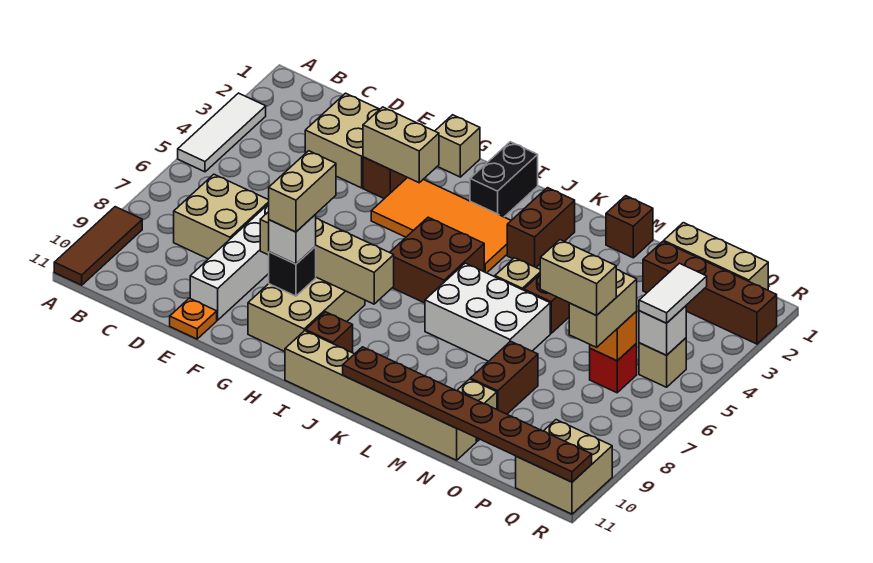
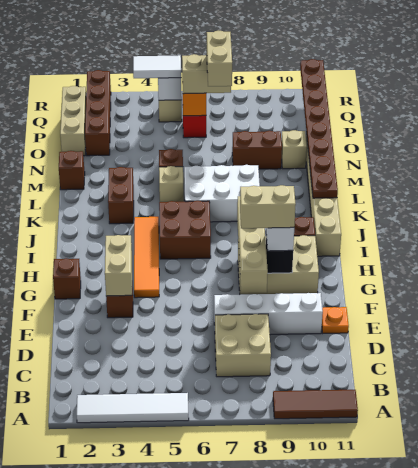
white 1x3 tile [178,93,266,172] -> white 1x4 tile [77,393,189,423]
tan 2x2 brick [305,93,380,188] -> none
tan 1x1 brick [435,115,480,177] -> brown 1x1 brick [53,258,81,299]
orange 2x4 tile [371,177,511,273] -> orange 1x4 tile [134,217,159,298]
black 1x2 brick [470,142,538,217] -> none
brown 1x2 brick [507,188,575,267] -> brown 1x2 brick turned to [108,167,134,224]
white 2x3 brick [425,263,550,361] -> white 2x3 brick turned to [184,165,260,222]
tan 2x2 brick [516,420,612,514] -> none

